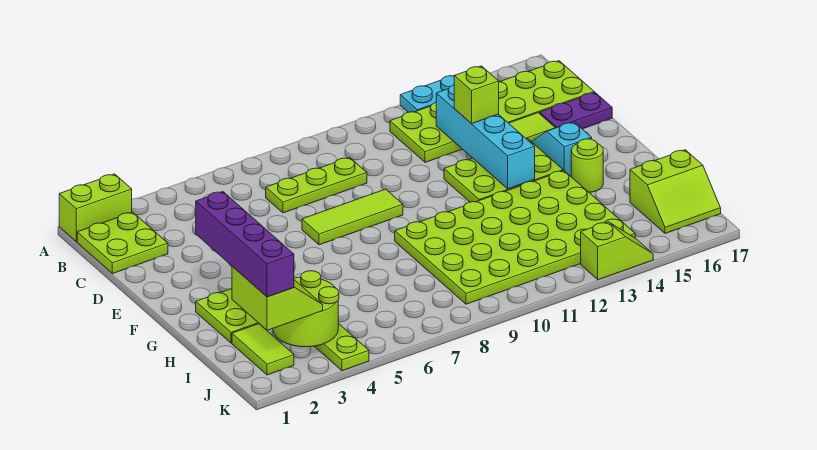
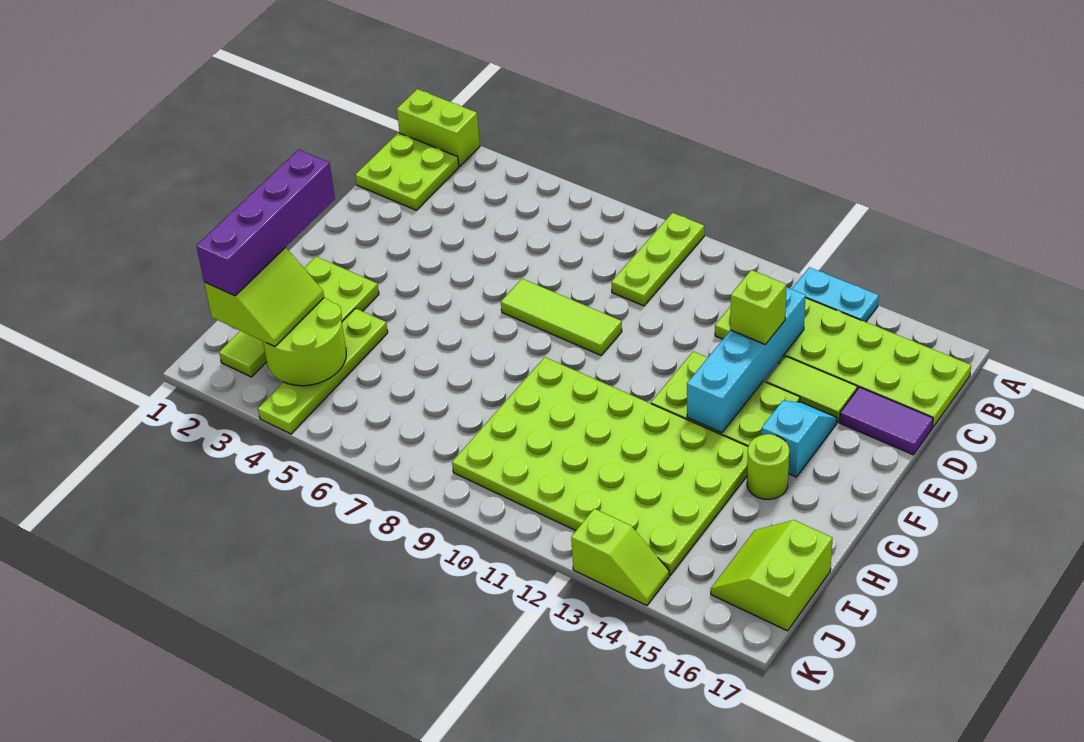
lime 1x3 plate [266,157,367,213] -> lime 1x3 plate turned to [611,213,704,306]
purple 1x2 plate [540,92,612,129] -> purple 1x2 tile [839,387,933,455]
lime 2x2 slope [630,150,721,233] -> lime 2x2 slope turned to [711,520,833,631]

